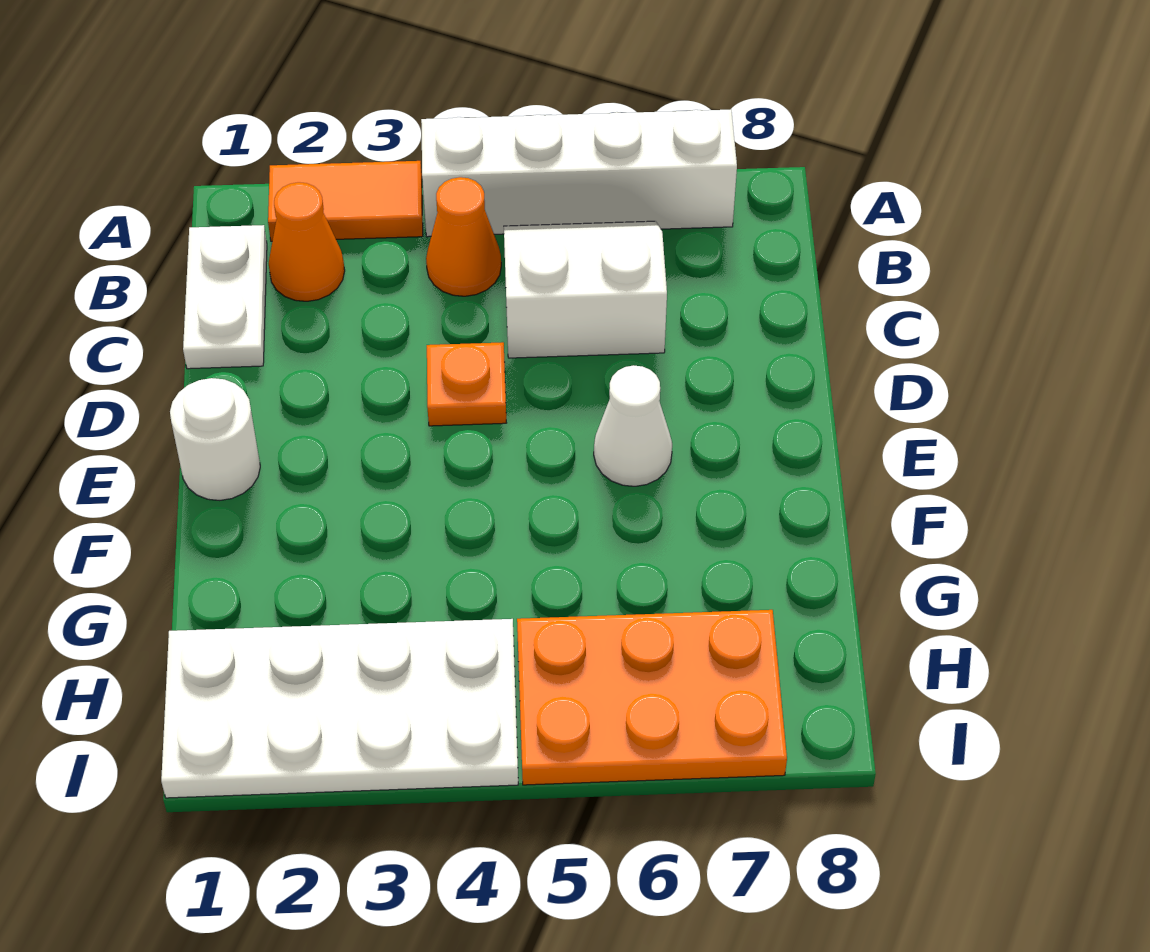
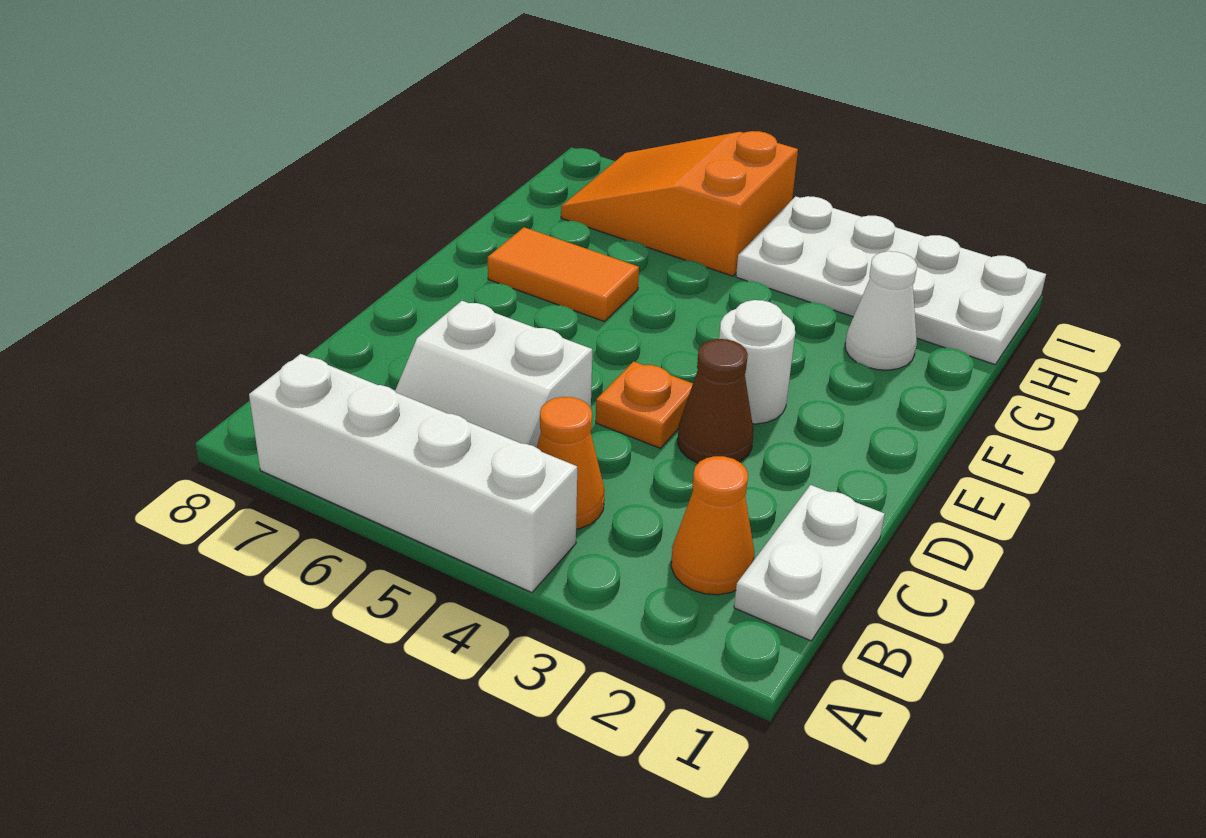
orange 1x2 tile [268,161,423,241] -> orange 1x2 tile moved to [488,227,639,321]
none -> brown 1x1 cone [678,339,753,463]
white 1x1 round brick [170,378,260,500] -> white 1x1 round brick moved to [719,300,795,424]
white 1x1 cone [594,365,672,486] -> white 1x1 cone moved to [845,251,917,370]
orange 2x3 plate [517,610,787,785] -> orange 2x3 slope [561,131,798,276]

